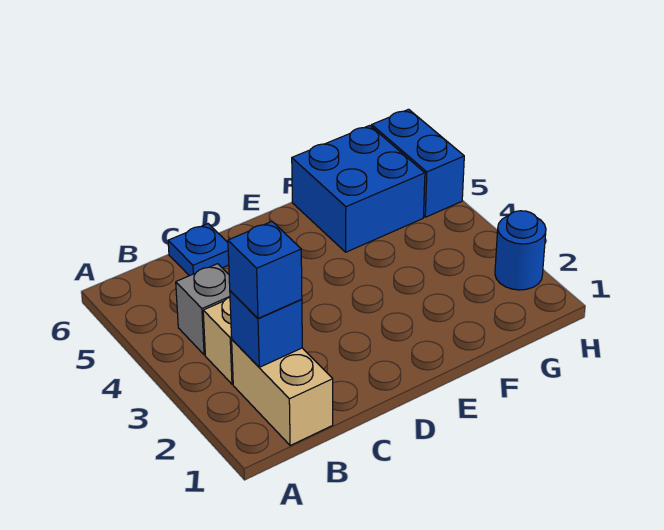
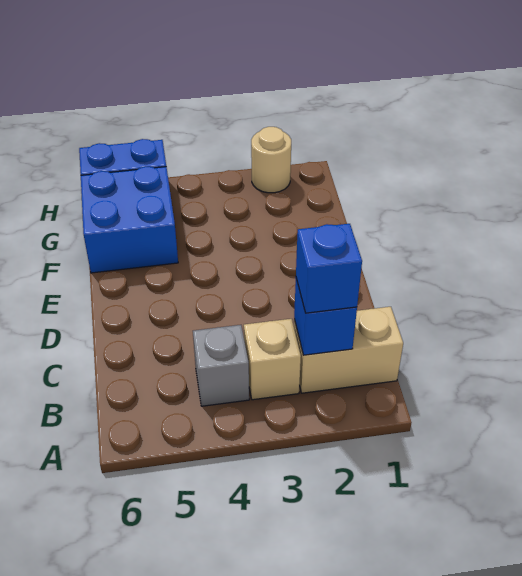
blue 1x1 plate [168,224,229,276] -> none
blue 1x1 round brick [495,211,546,290] -> tan 1x1 round brick [251,127,291,193]

